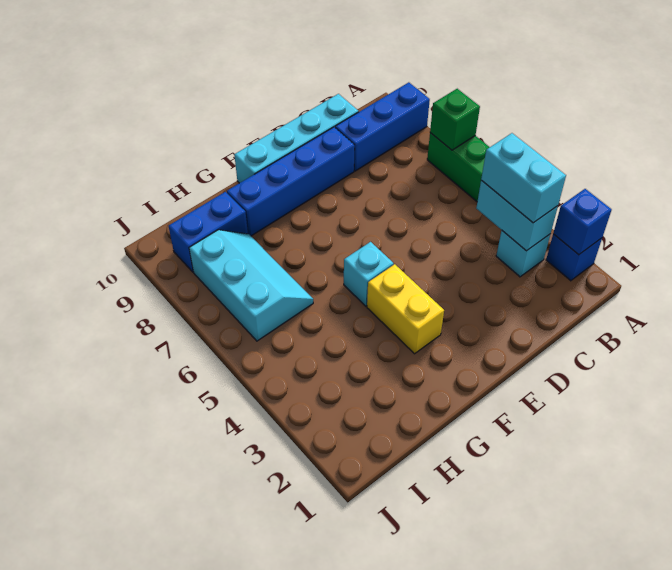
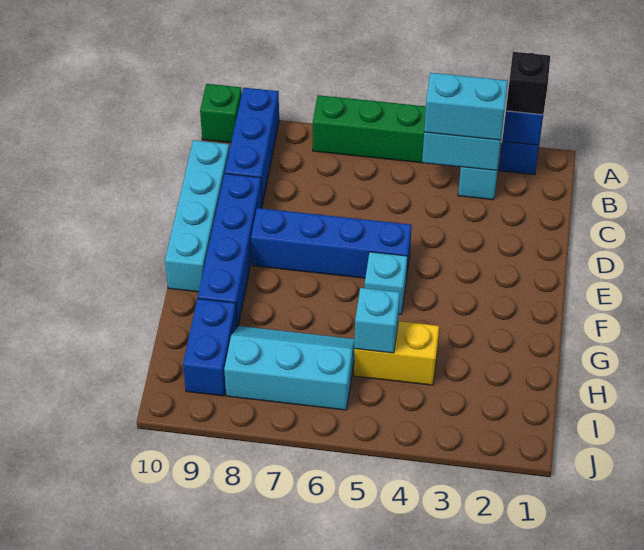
none -> black 1x1 brick [506,52,550,115]
green 1x1 brick [430,89,480,150] -> green 1x1 brick moved to [200,84,242,143]
none -> blue 1x4 brick [251,208,412,278]
yellow 1x2 brick [367,264,444,354] -> yellow 1x2 brick moved to [354,321,439,385]
none -> cyan 1x1 brick [355,288,400,353]

